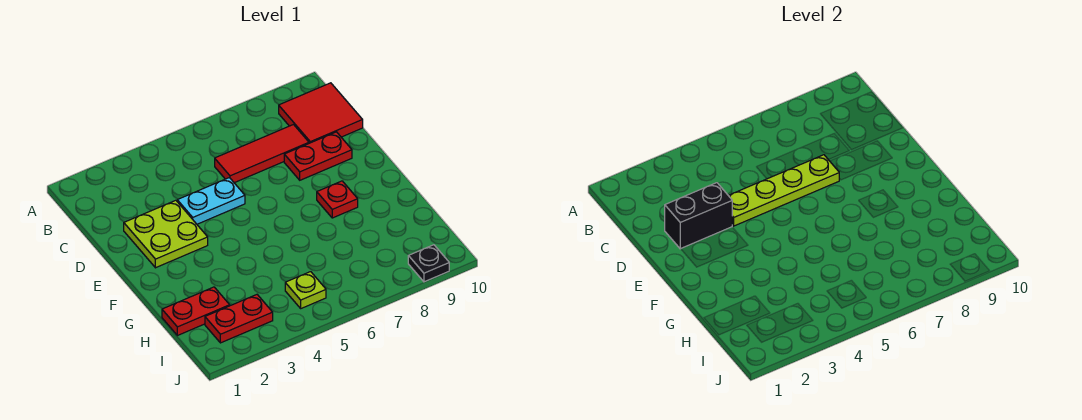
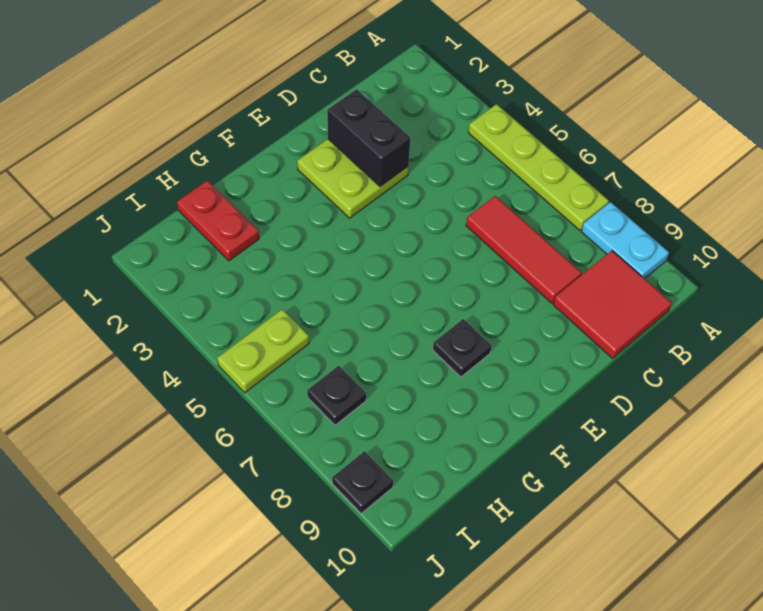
cyan 1x2 plate [177,178,245,224] -> cyan 1x2 plate moved to [581,202,669,279]
lime 1x4 plate [728,155,839,226] -> lime 1x4 plate moved to [468,104,609,230]
red 1x2 plate [284,132,352,180] -> none
red 1x1 plate [317,181,358,218] -> black 1x1 plate [433,319,491,377]
red 1x2 plate [205,295,273,343] -> none
lime 1x1 plate [285,272,326,308] -> lime 1x2 plate [217,309,309,393]
none -> black 1x1 plate [307,366,366,425]

